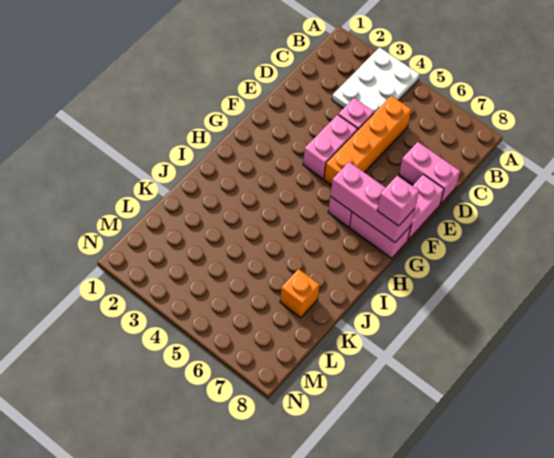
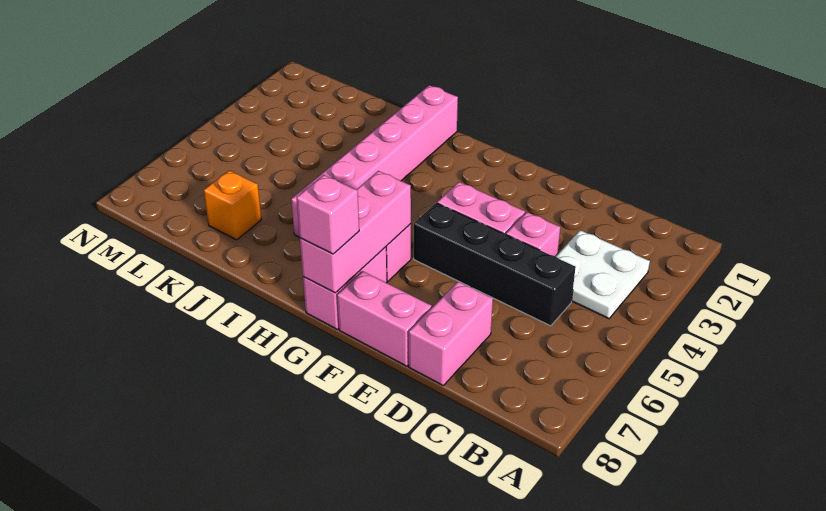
white 2x3 plate [332,47,419,113] -> white 2x2 plate [556,230,650,319]
orange 1x4 brick [324,96,411,185] -> black 1x4 brick [414,203,576,326]
none -> pink 1x6 brick [291,85,458,237]

